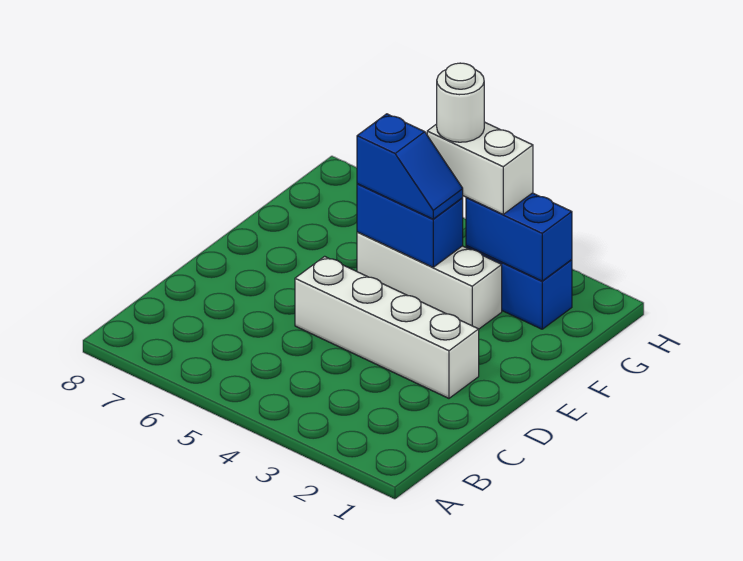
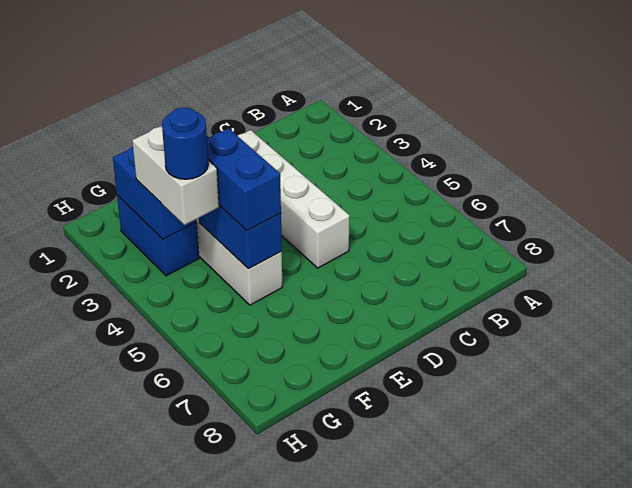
blue 1x2 slope [357,114,463,219] -> blue 1x2 brick [207,128,281,230]
white 1x1 round brick [437,63,484,142] -> blue 1x1 round brick [162,107,208,179]

